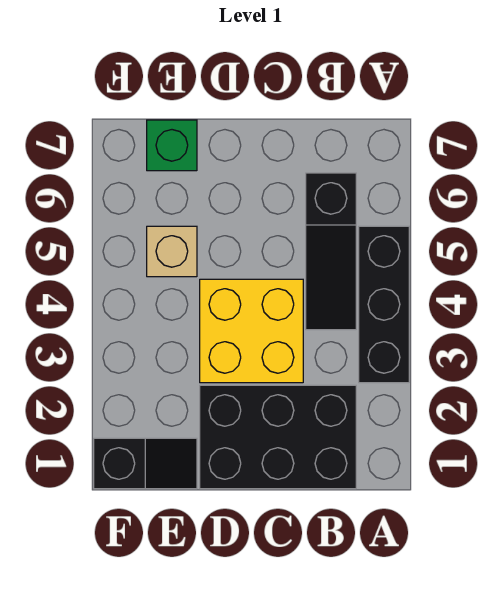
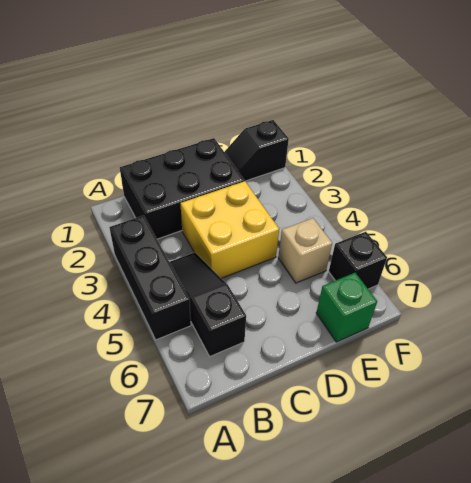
none -> black 1x1 brick [329,232,387,289]

